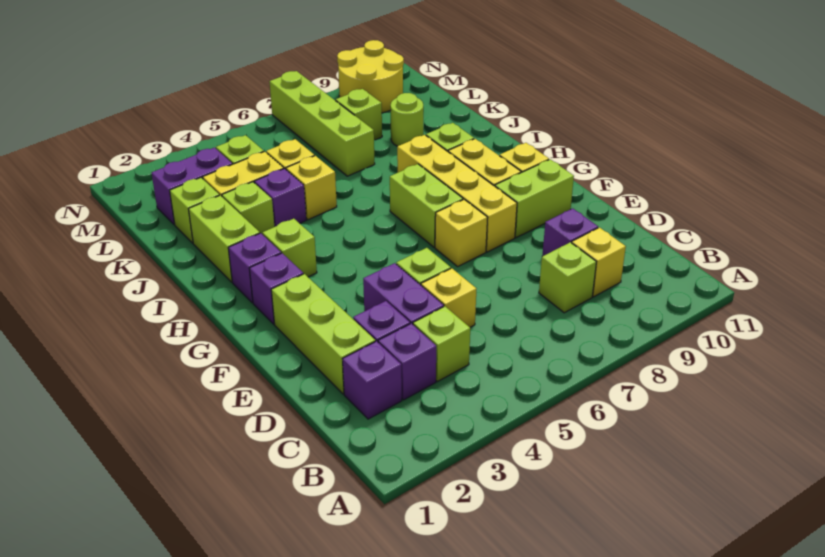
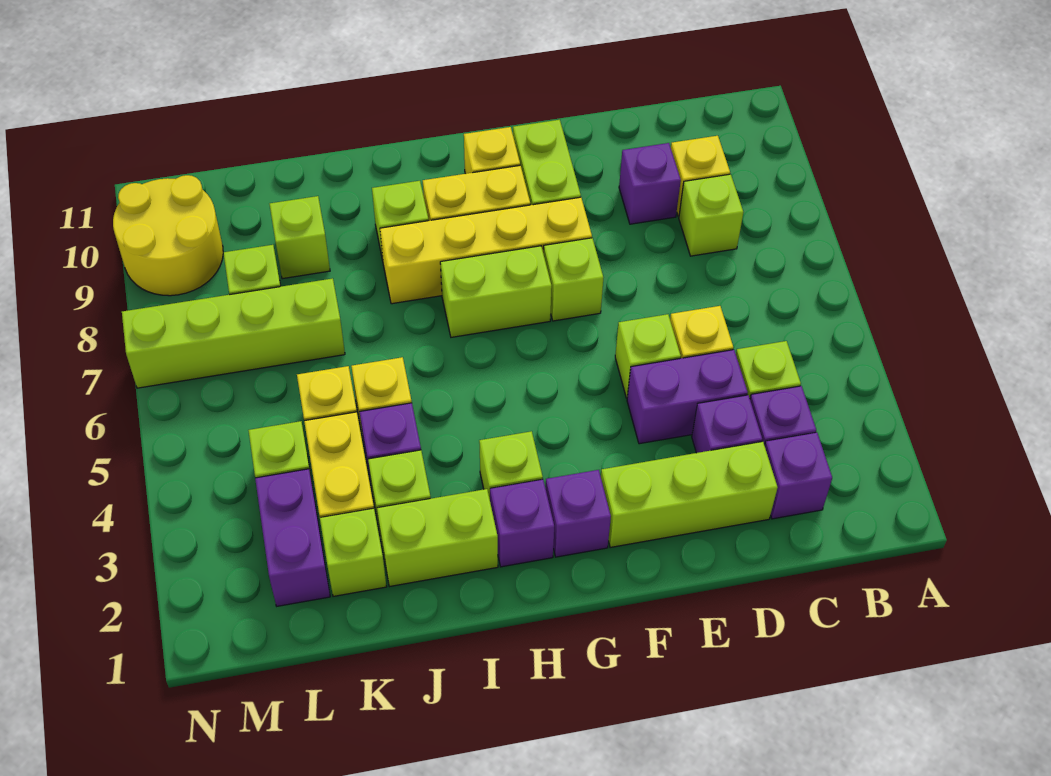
yellow 1x1 brick [435,199,488,267] -> lime 1x1 brick [544,238,603,321]
lime 1x1 round brick [390,93,423,146] -> lime 1x1 brick [270,196,330,279]

